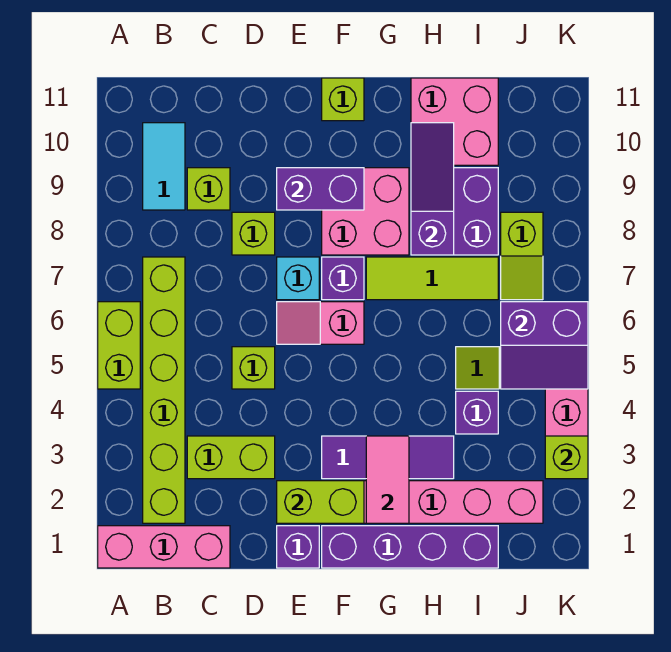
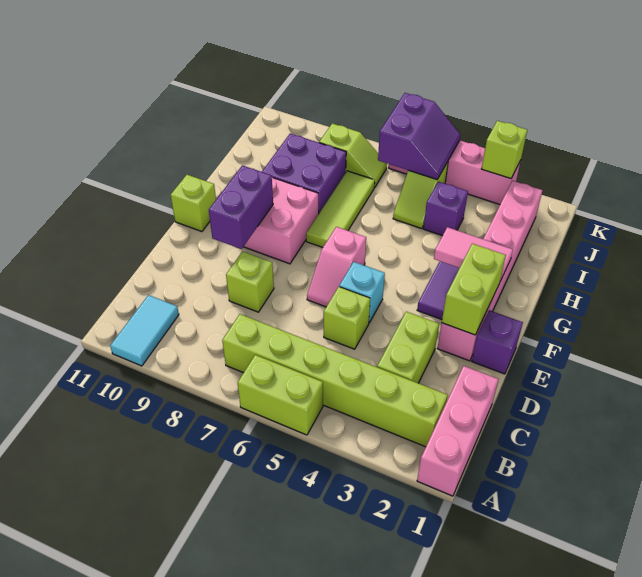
cyan 1x2 tile [143,123,185,210] -> cyan 1x2 tile turned to [110,295,179,366]
lime 1x1 brick [187,168,230,210] -> none
cyan 1x1 brick [277,257,319,300] -> cyan 1x1 brick moved to [339,262,385,323]
purple 1x4 brick [322,526,498,568] -> none
purple 1x1 brick [322,257,364,300] -> none
purple 1x3 slope [411,123,454,255] -> none
pink 2x2 brick [411,78,498,165] -> none

